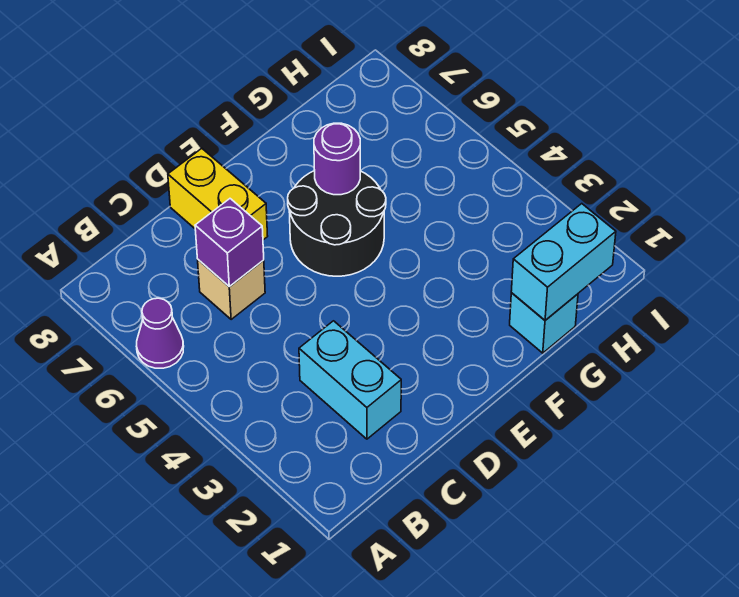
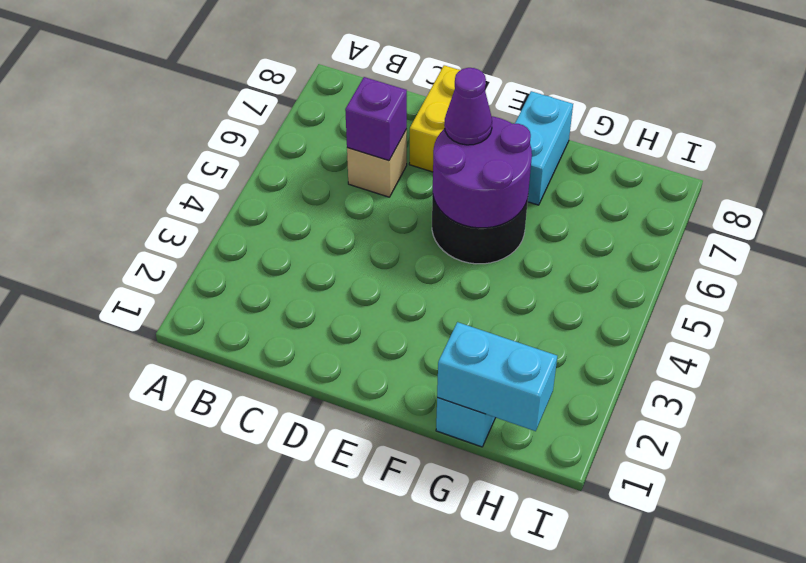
purple 1x1 cone [136,298,184,368] -> purple 1x1 cone moved to [444,68,492,145]
cyan 1x2 brick [299,321,401,439] -> cyan 1x2 brick moved to [515,91,573,205]
purple 1x1 round brick [314,123,360,195] -> purple 2x2 round brick [433,116,532,228]

